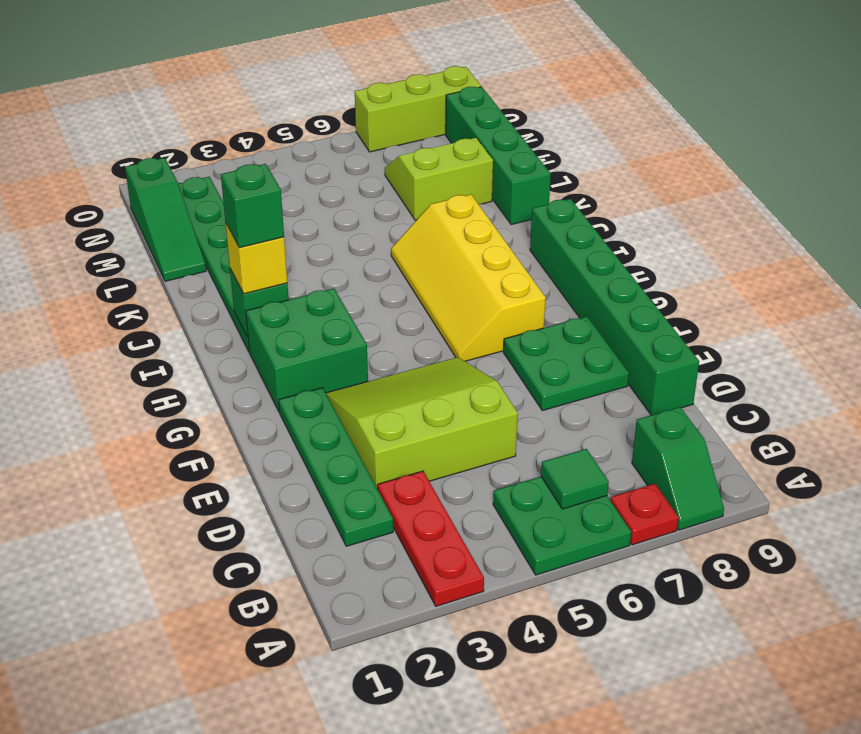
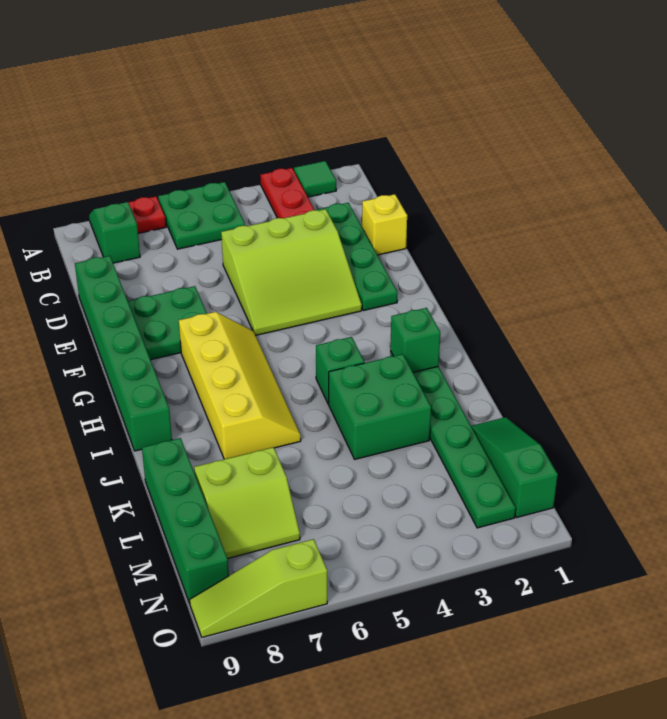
green 1x1 tile [541,449,609,509] -> green 1x1 tile moved to [294,161,336,197]
green 2x2 brick [246,288,368,411] -> green 2x2 brick moved to [329,354,431,459]
yellow 1x1 brick [225,222,287,294] -> yellow 1x1 brick moved to [362,194,407,255]
green 1x1 brick [221,164,284,248] -> green 1x1 brick moved to [316,337,364,404]
lime 1x3 brick [355,66,481,152] -> lime 1x3 slope [190,539,327,637]

